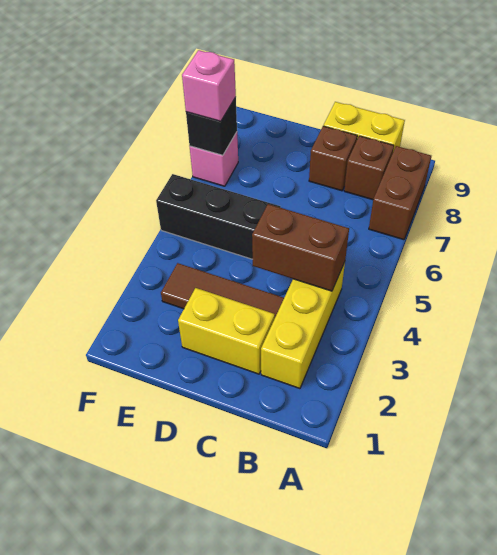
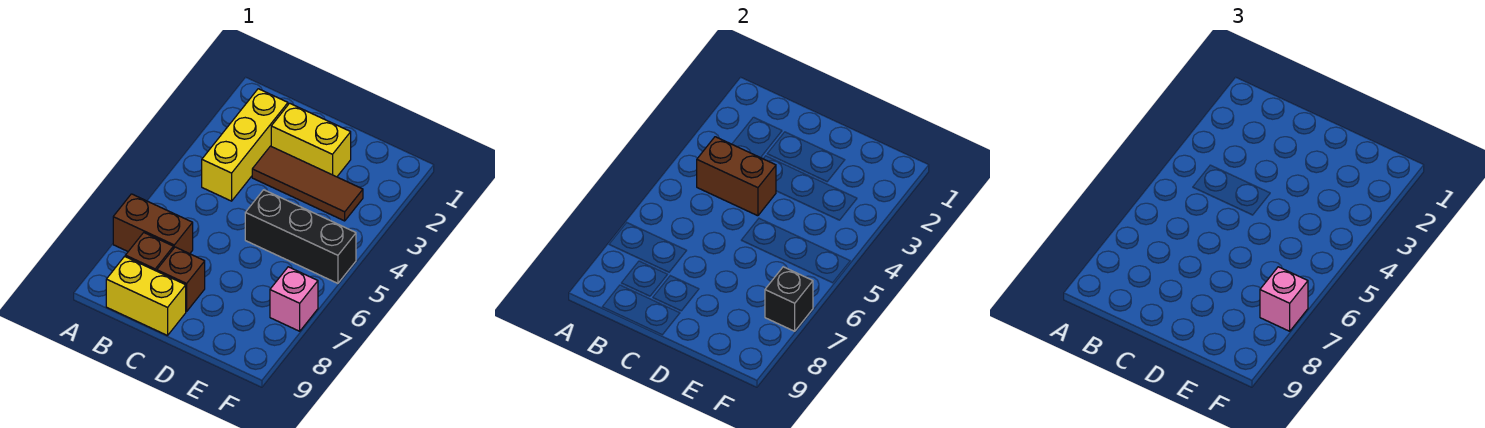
brown 1x2 brick [369,146,431,240] -> brown 1x2 brick turned to [113,194,193,254]

